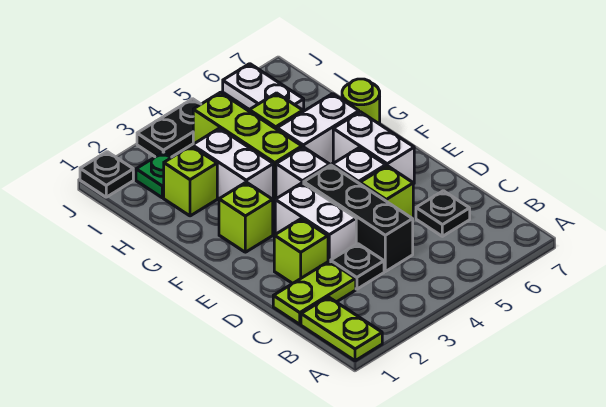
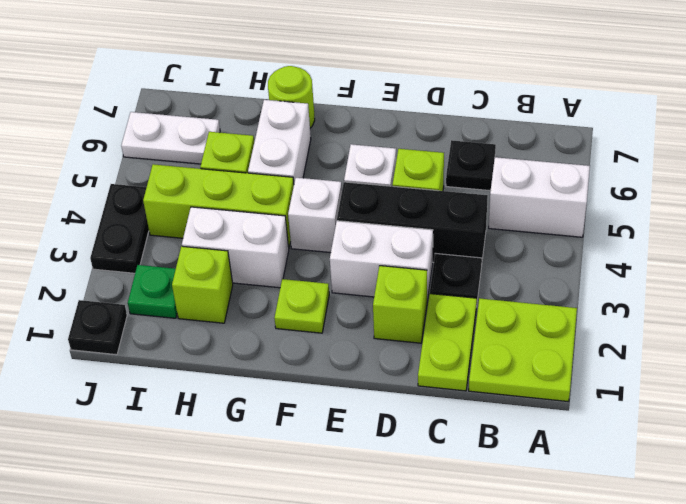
lime 1x2 plate [301,297,382,361] -> lime 2x2 plate [469,298,577,401]
white 1x2 brick [333,112,414,184] -> white 1x2 brick moved to [489,157,590,237]
lime 1x1 brick [219,182,273,252] -> lime 1x1 plate [274,279,329,333]

